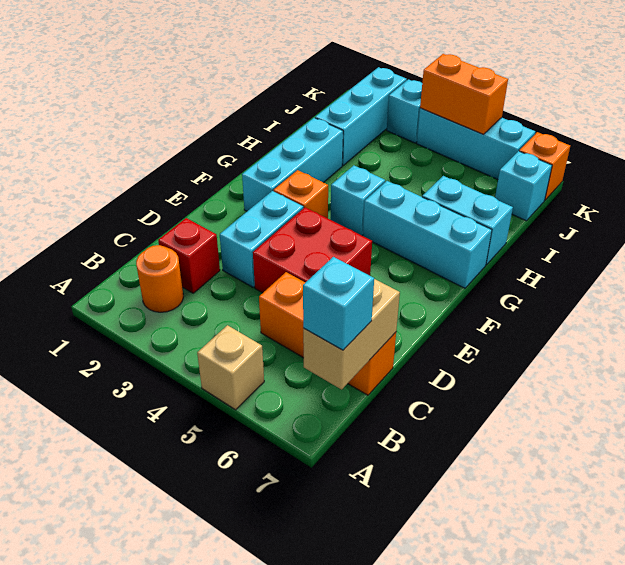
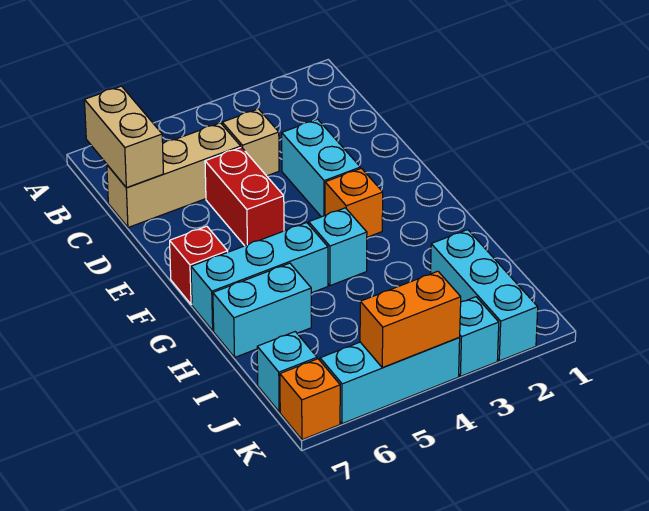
tan 1x1 brick [197,325,264,410] -> tan 1x1 brick moved to [222,109,279,176]
orange 1x1 round brick [136,245,183,312] -> none
cyan 1x1 brick [303,257,374,350] -> none
red 1x1 brick [158,218,220,293] -> red 1x1 brick moved to [170,226,228,304]
orange 1x3 brick [259,272,396,395] -> tan 1x3 brick [107,123,241,227]
red 2x2 brick [253,207,372,293] -> red 1x2 brick [205,147,284,246]
cyan 1x3 brick [242,118,343,211] -> none

